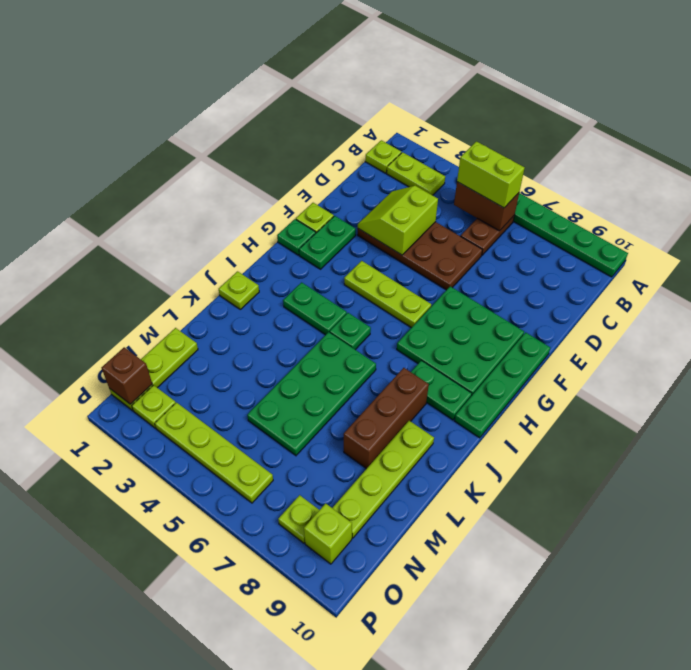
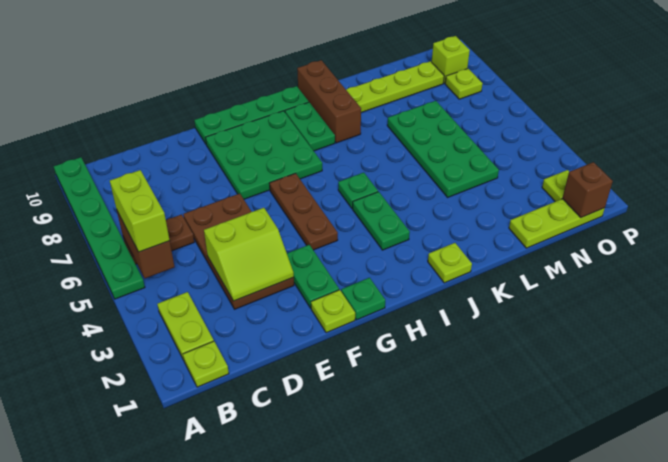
green 1x2 plate [299,216,356,269] -> green 1x2 plate turned to [287,245,339,308]
lime 1x3 plate [344,261,431,328] -> brown 1x3 plate [269,173,338,250]
green 2x4 plate [247,332,376,456] -> green 2x4 plate turned to [387,101,499,197]
brown 1x3 brick [344,368,429,469] -> brown 1x3 brick turned to [297,60,361,143]
lime 1x4 plate [155,403,273,503] -> none

